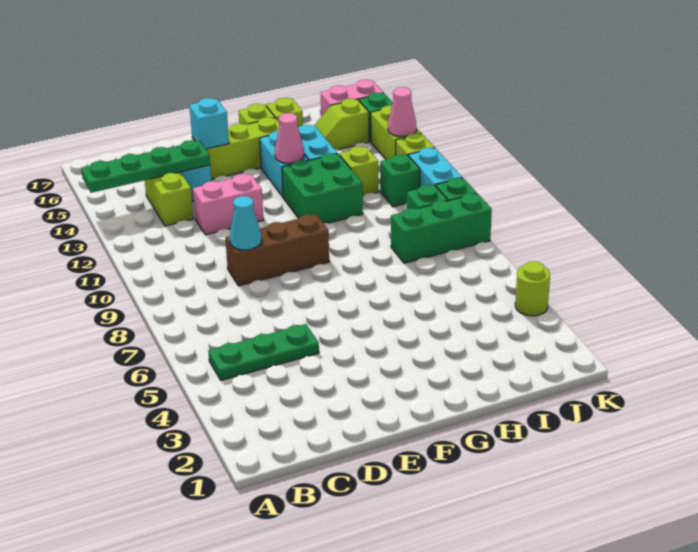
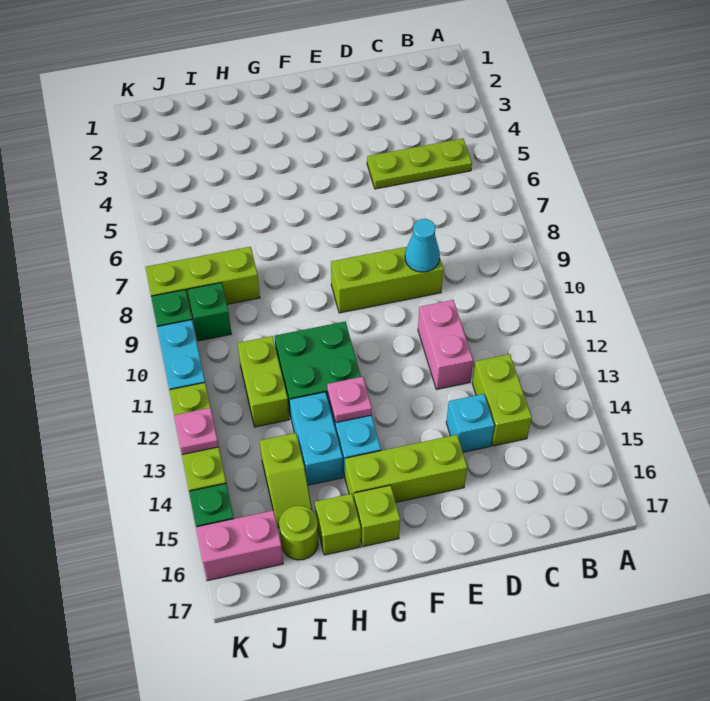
green 1x4 plate [81,140,210,193] -> none
green 1x3 plate [208,324,319,380] -> lime 1x3 plate [367,138,472,189]
brown 1x3 brick [225,214,329,286] -> lime 1x3 brick [331,247,443,313]
pink 1x2 brick [193,174,263,235] -> pink 1x2 brick turned to [418,300,473,390]
cyan 1x1 brick [189,98,229,149] -> none
pink 1x1 cone [275,113,304,163] -> pink 1x1 plate [327,377,372,422]
green 1x3 brick [391,193,492,263] -> lime 1x3 brick [145,247,260,312]
lime 1x1 brick [339,147,379,196] -> lime 1x2 brick [237,336,289,427]
lime 1x2 slope [315,99,369,150] -> lime 1x2 slope turned to [260,433,312,528]
green 1x1 brick [380,154,420,207] -> none
lime 1x1 round brick [515,261,550,316] -> lime 1x1 round brick moved to [279,506,318,560]
pink 1x1 cone [388,87,416,136] -> pink 1x1 plate [174,408,219,454]

